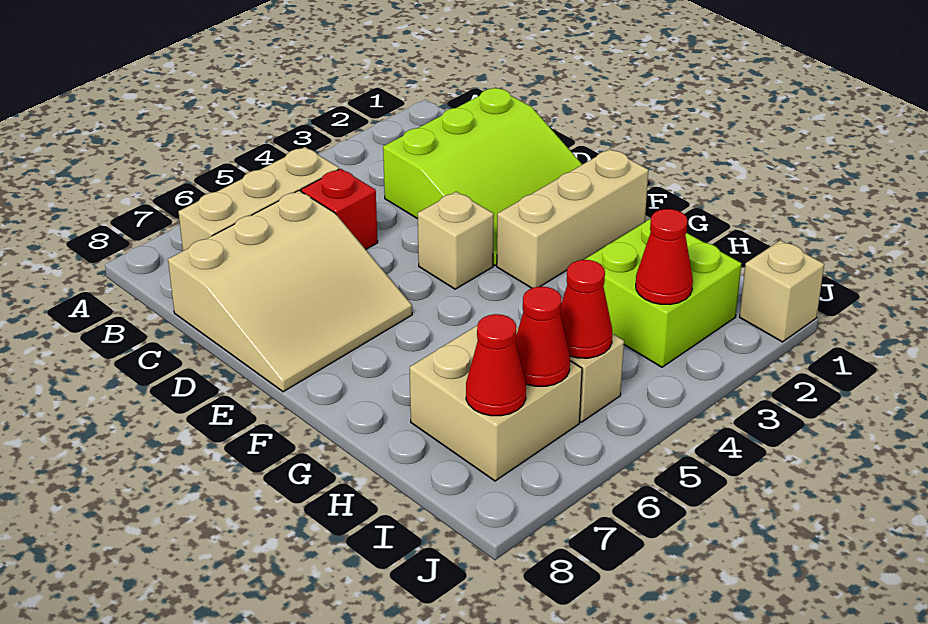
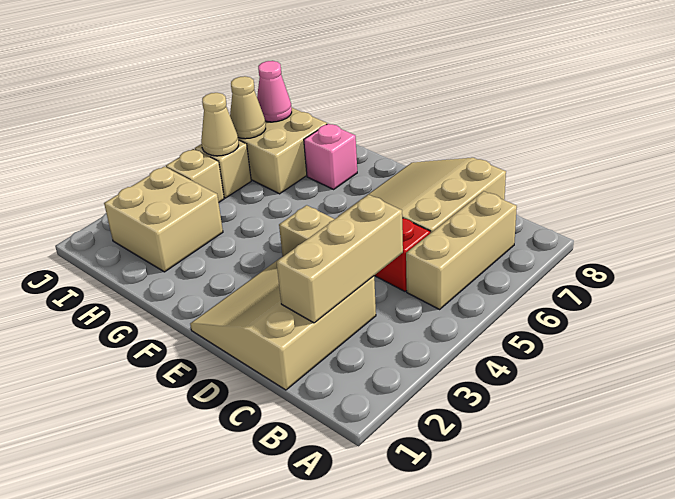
lime 3x3 slope [383,87,582,266] -> tan 3x3 slope [190,257,376,390]
tan 1x3 brick [497,149,648,288] -> tan 1x3 brick moved to [277,195,403,323]
none -> pink 1x1 brick [304,124,357,189]
lime 2x2 brick [584,219,742,367] -> tan 2x2 brick [104,167,223,272]
red 1x1 cone [636,209,693,304] -> none
red 1x1 cone [560,260,612,358] -> tan 1x1 cone [201,93,239,156]
red 1x1 cone [515,287,570,386] -> tan 1x1 cone [230,76,266,139]
red 1x1 cone [466,314,526,416] -> pink 1x1 cone [257,61,292,122]
tan 1x1 brick [740,240,824,342] -> tan 1x1 brick moved to [166,149,224,202]

